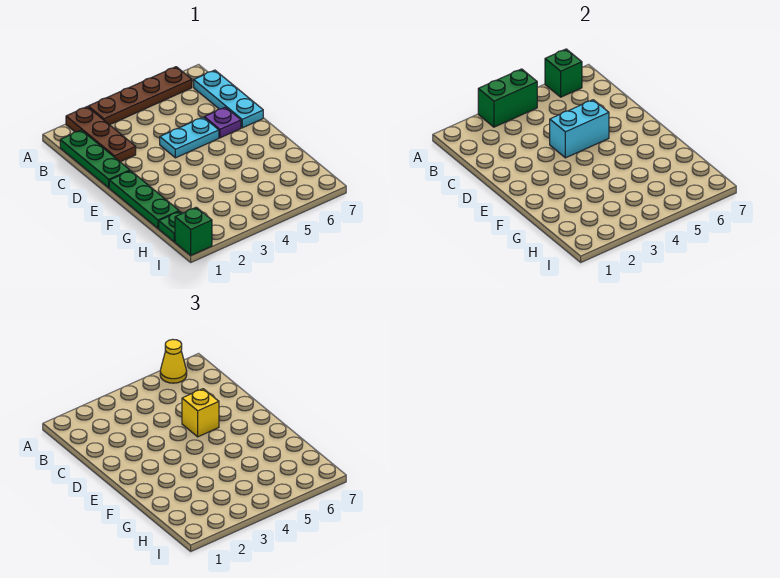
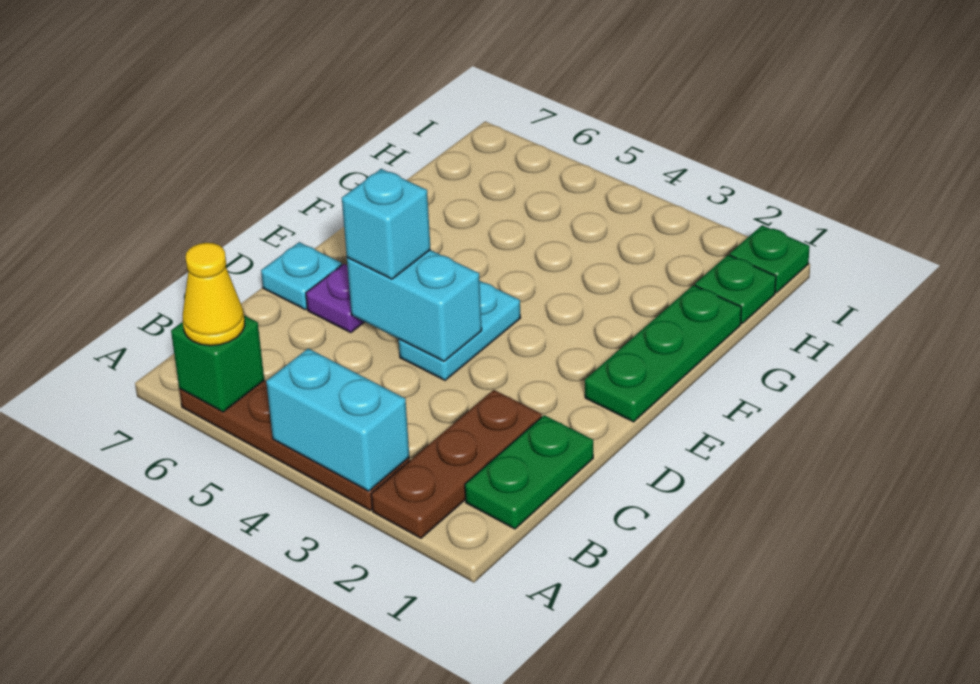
green 1x2 brick [478,69,537,127] -> cyan 1x2 brick [266,349,409,491]
green 1x3 plate [60,130,130,188] -> green 1x2 plate [465,415,593,529]
cyan 1x3 plate [194,70,263,128] -> cyan 1x1 plate [261,242,342,309]
cyan 1x2 plate [160,117,219,158] -> cyan 1x2 plate turned to [399,281,520,380]
yellow 1x1 brick [182,389,219,437] -> cyan 1x1 brick [342,169,430,279]
green 1x1 brick [175,207,212,255] -> green 1x1 plate [730,225,810,293]

